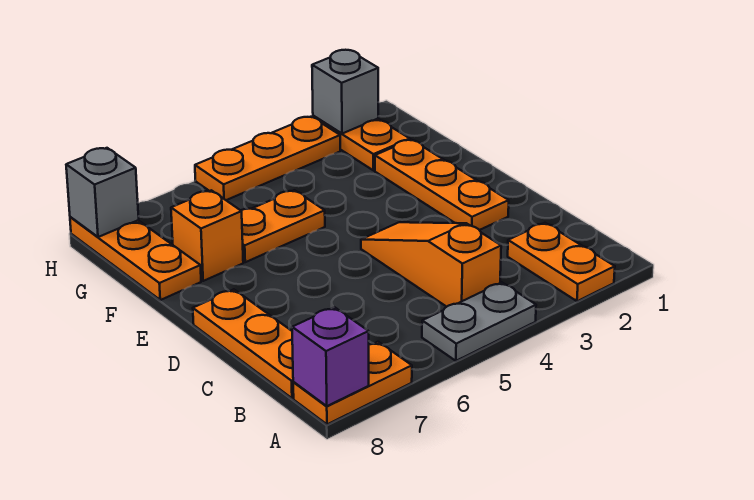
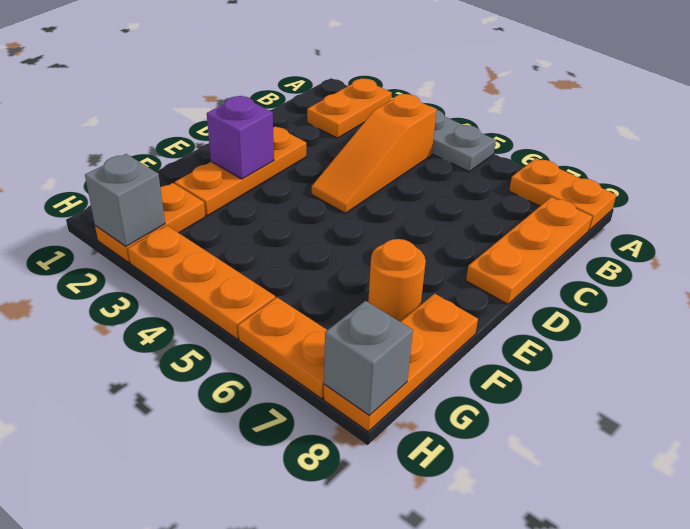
purple 1x1 brick [292,307,369,406] -> purple 1x1 brick moved to [207,96,274,179]
orange 1x2 plate [241,190,325,262] -> orange 1x2 plate moved to [238,297,327,399]
orange 1x1 brick [171,190,243,281] -> orange 1x1 round brick [368,239,426,322]

